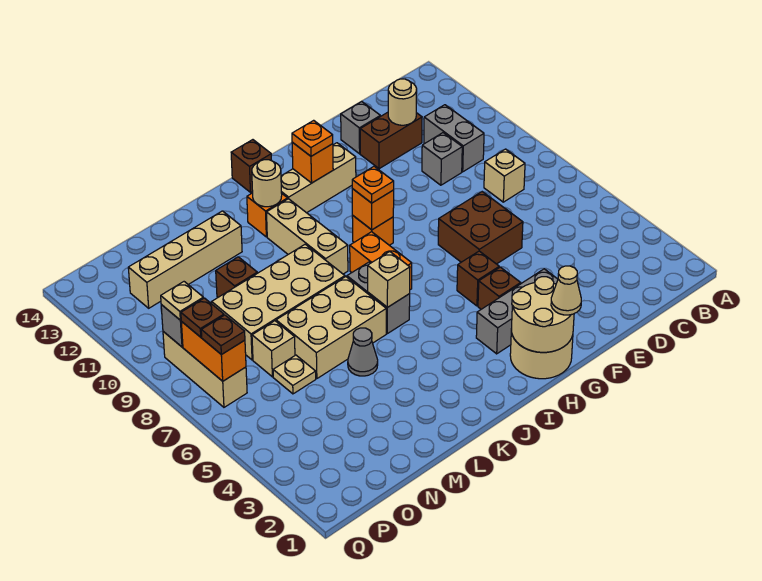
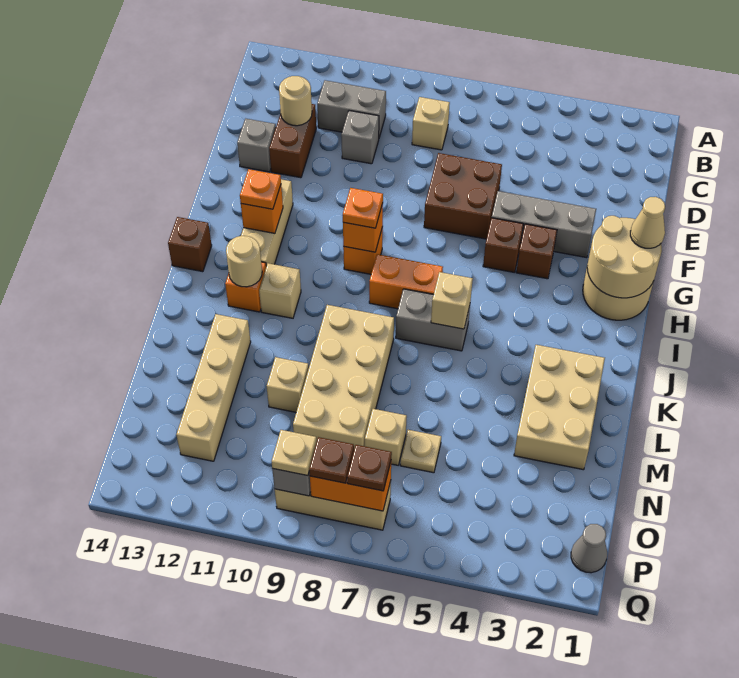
grey 1x3 brick [476,269,558,354] -> grey 1x3 brick turned to [492,191,596,258]
tan 1x3 brick [267,199,348,274] -> tan 1x1 brick [259,263,301,318]
tan 2x3 brick [276,277,386,378] -> tan 2x3 brick moved to [514,345,605,470]
grey 1x1 cone [348,328,378,376] -> grey 1x1 cone moved to [571,524,607,573]
brown 1x1 brick [216,257,257,297] -> tan 1x1 brick [267,357,309,412]

